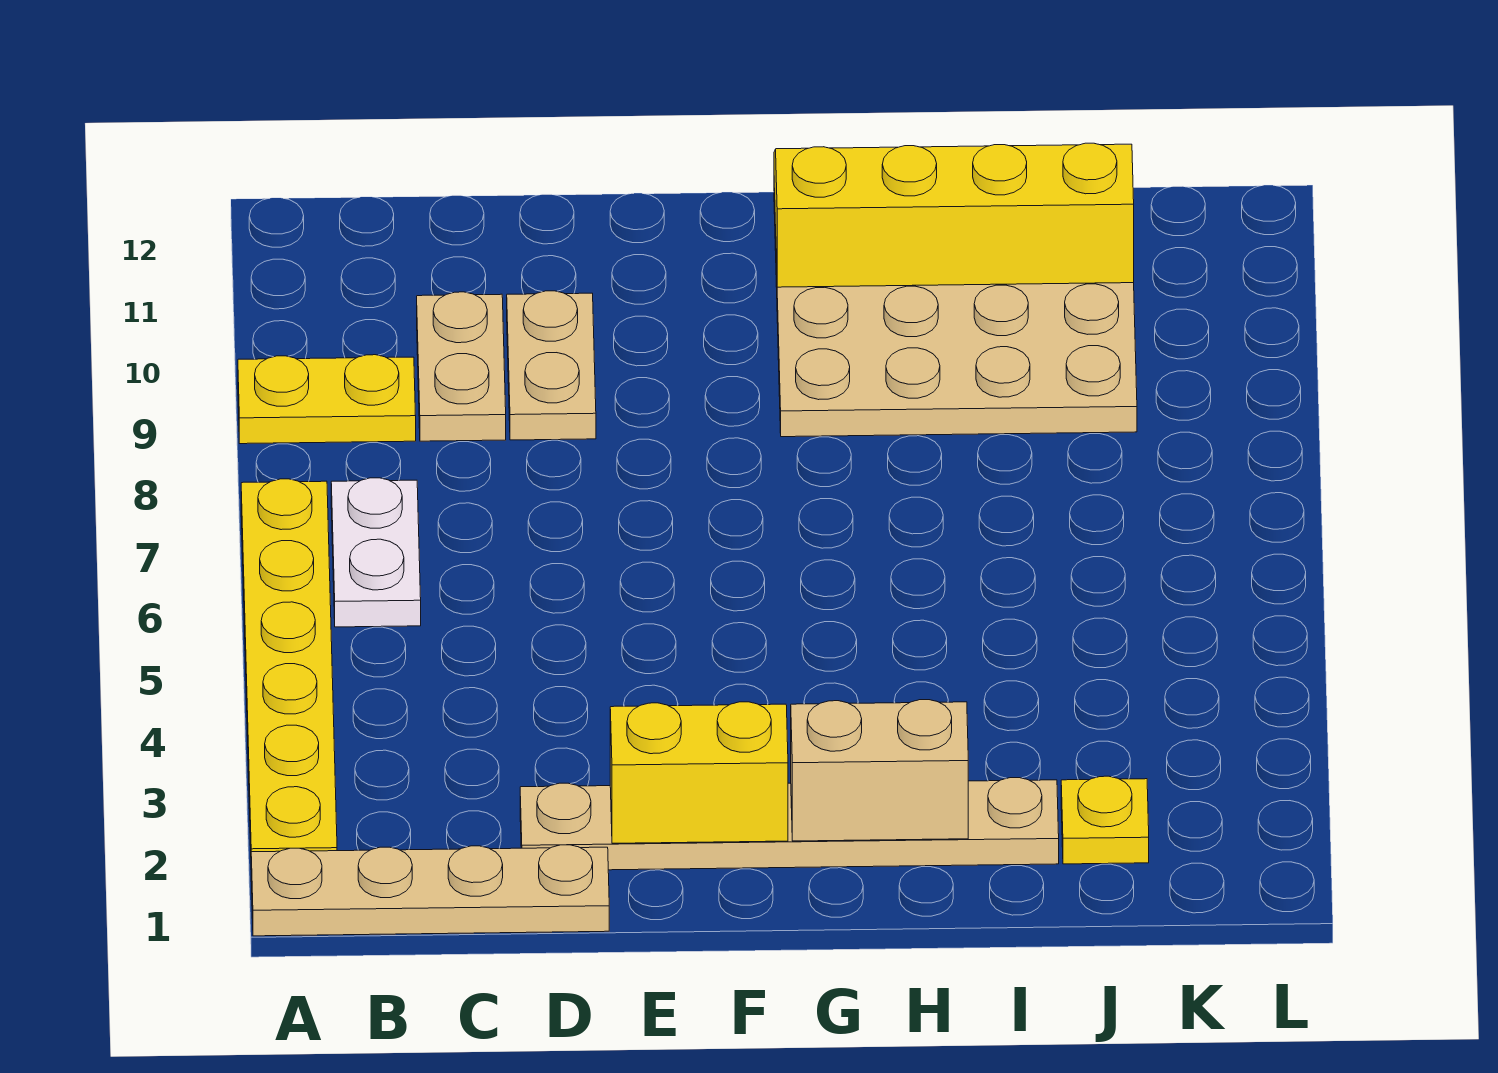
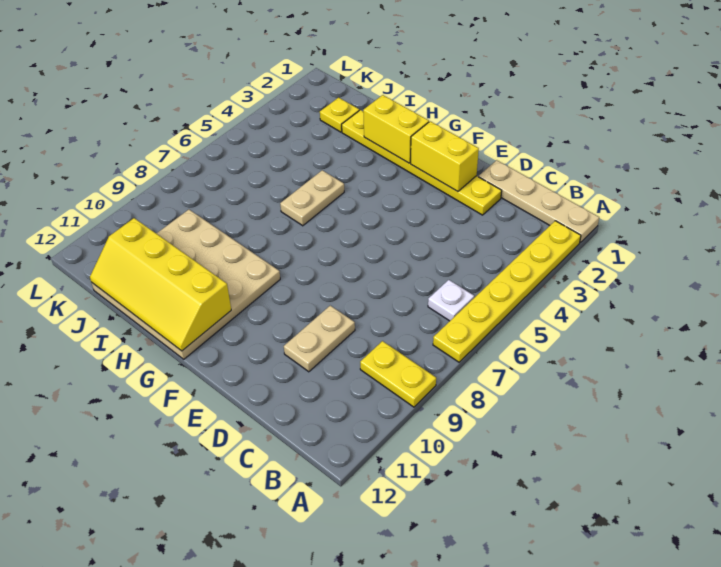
white 1x2 plate [331,478,421,627] -> white 1x1 plate [428,280,474,321]
tan 1x2 plate [417,292,506,441] -> tan 1x2 plate moved to [280,170,344,226]
tan 1x6 plate [520,778,1059,870] -> yellow 1x6 plate [342,110,502,215]
tan 1x2 brick [791,700,968,841] -> yellow 1x2 brick [363,95,429,163]

